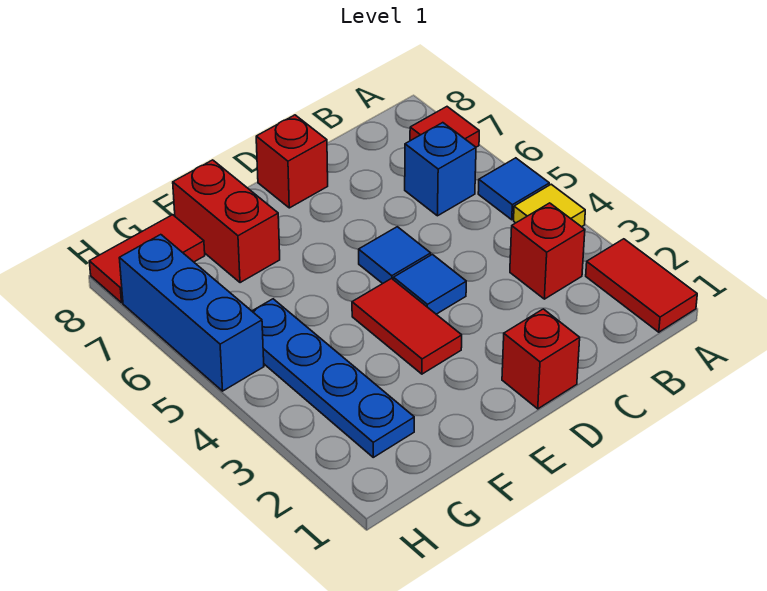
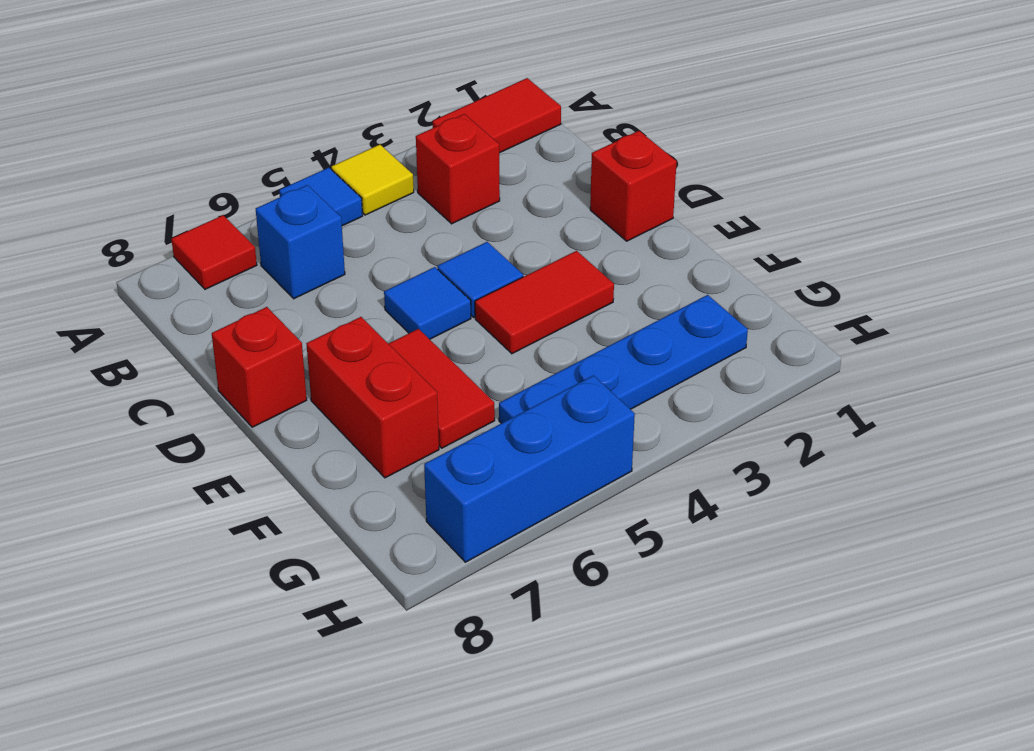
red 1x2 brick [173,160,280,283] -> red 1x2 brick turned to [306,317,439,478]
red 1x2 tile [89,215,205,303] -> red 1x2 tile moved to [388,329,495,448]

